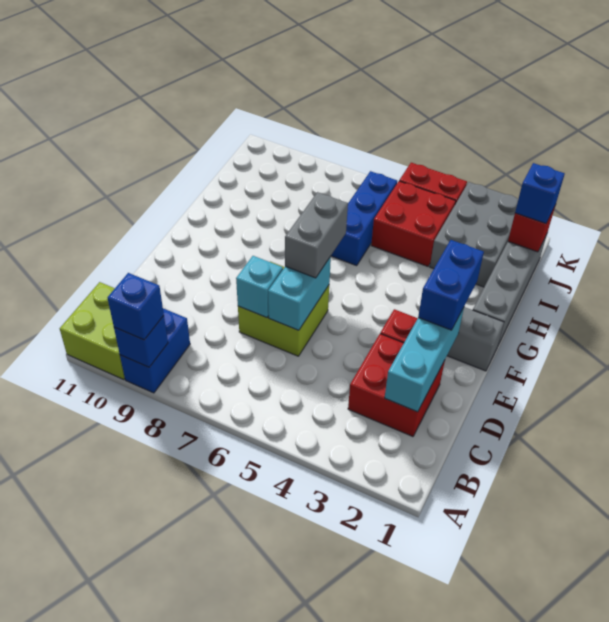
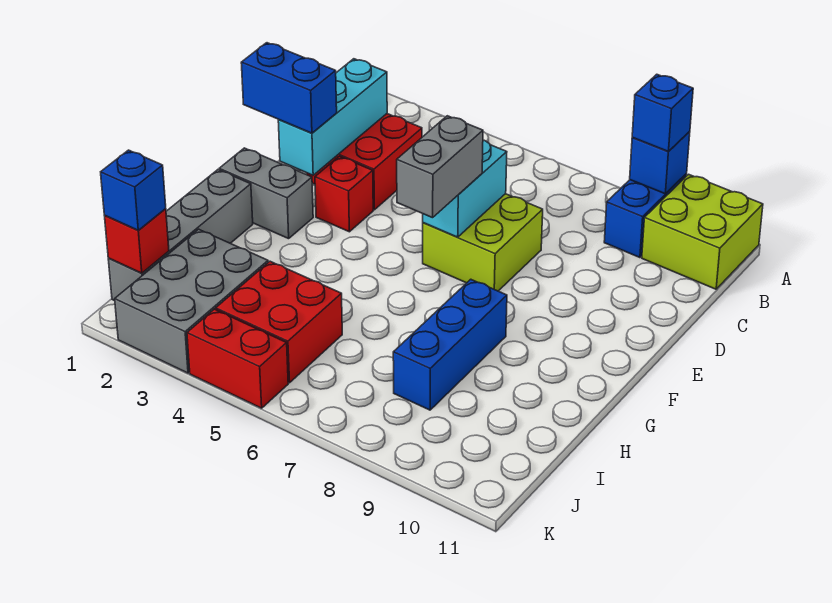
cyan 1x1 brick [236,256,283,318] -> none
blue 1x2 brick [418,240,484,330] -> blue 1x2 brick turned to [241,43,337,133]
blue 1x3 brick [331,171,397,266] -> blue 1x3 brick moved to [393,279,507,410]

